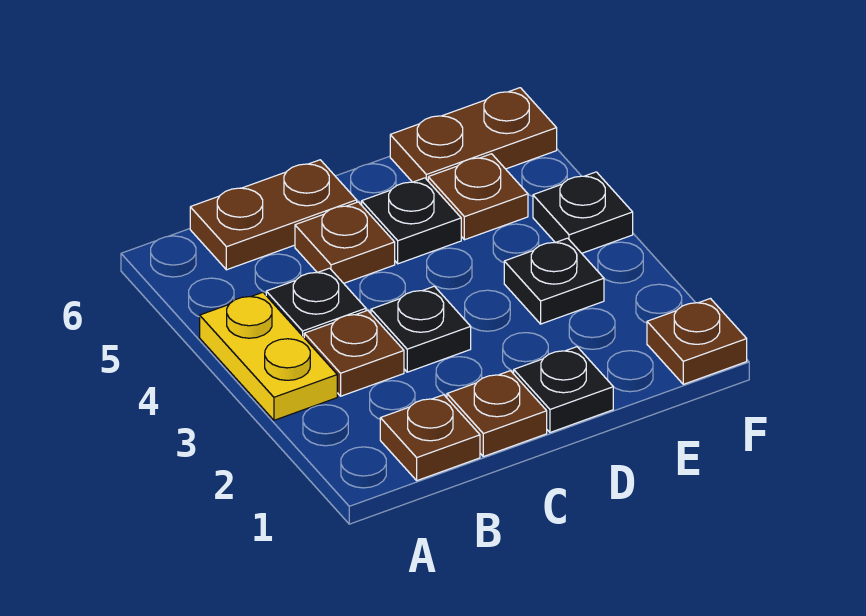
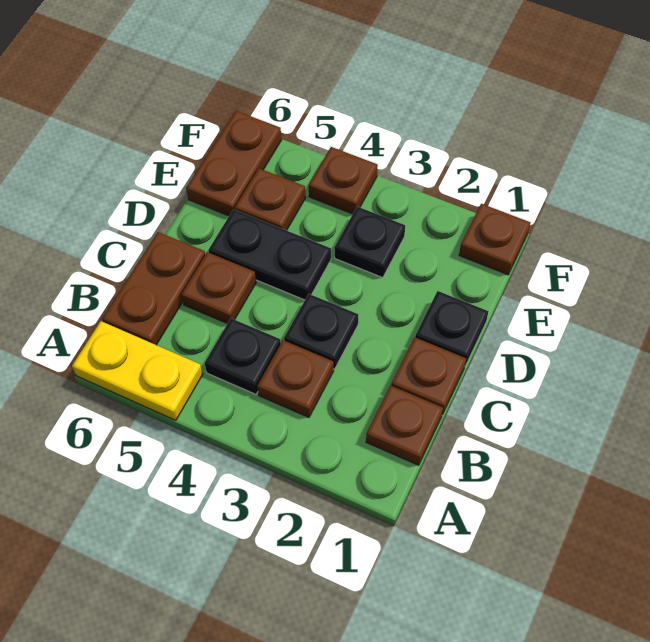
yellow 1x2 plate [200,292,337,420] -> yellow 1x2 plate moved to [72,321,203,420]
black 1x1 plate [362,178,461,264] -> black 1x2 plate [208,209,331,300]
black 1x1 plate [533,172,633,253] -> brown 1x1 plate [309,147,378,214]

